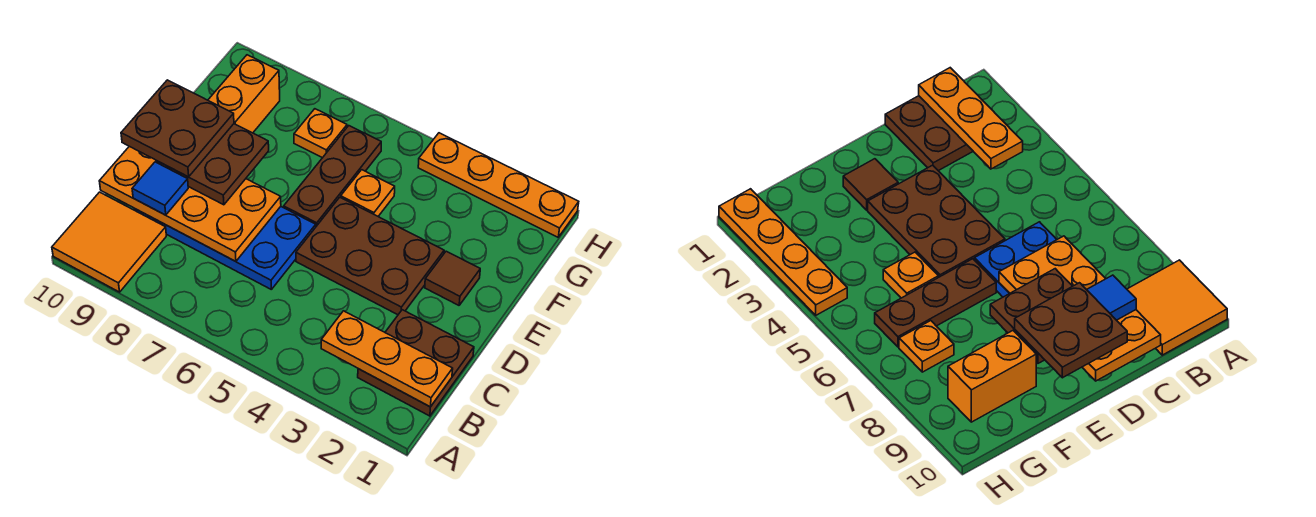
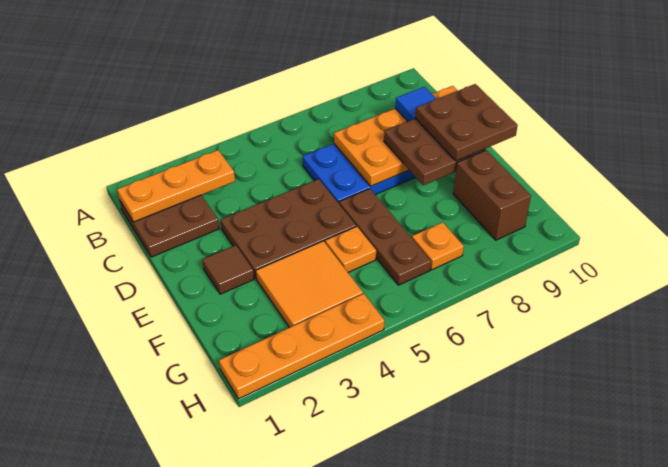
orange 2x2 tile [52,192,166,292] -> orange 2x2 tile moved to [256,241,363,328]
orange 1x2 brick [208,55,280,133] -> brown 1x2 brick [453,150,531,240]

